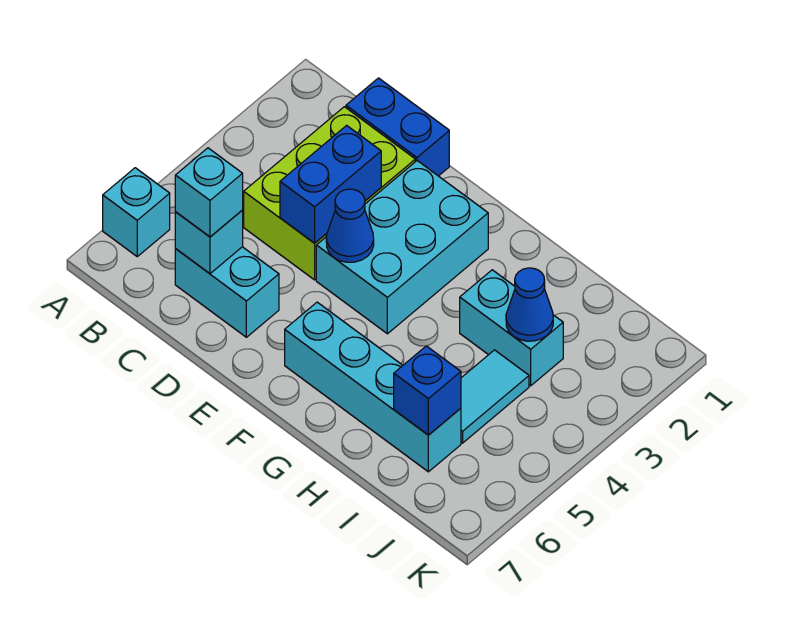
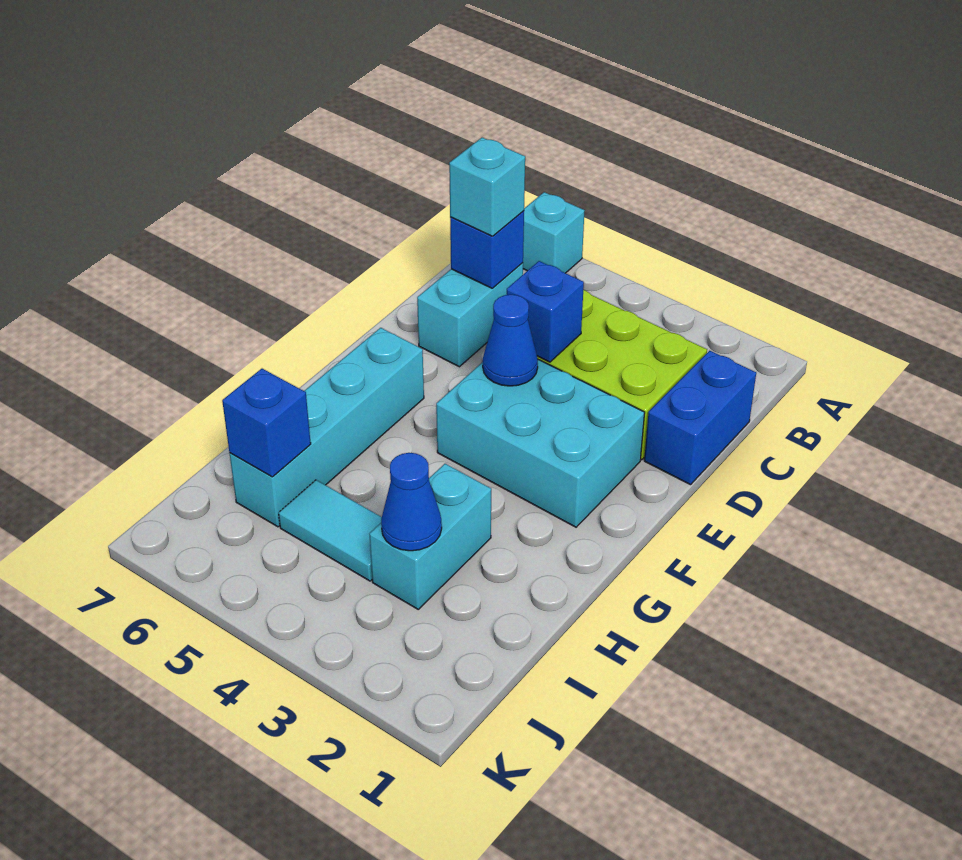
cyan 1x1 brick [175,210,243,274] -> blue 1x1 brick [450,211,524,288]
blue 1x2 brick [280,125,381,243] -> blue 1x1 brick [507,261,584,362]

